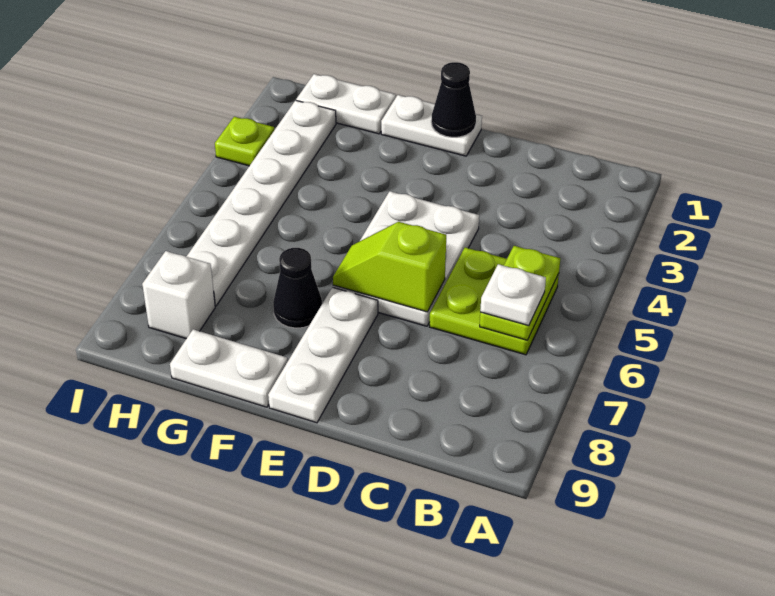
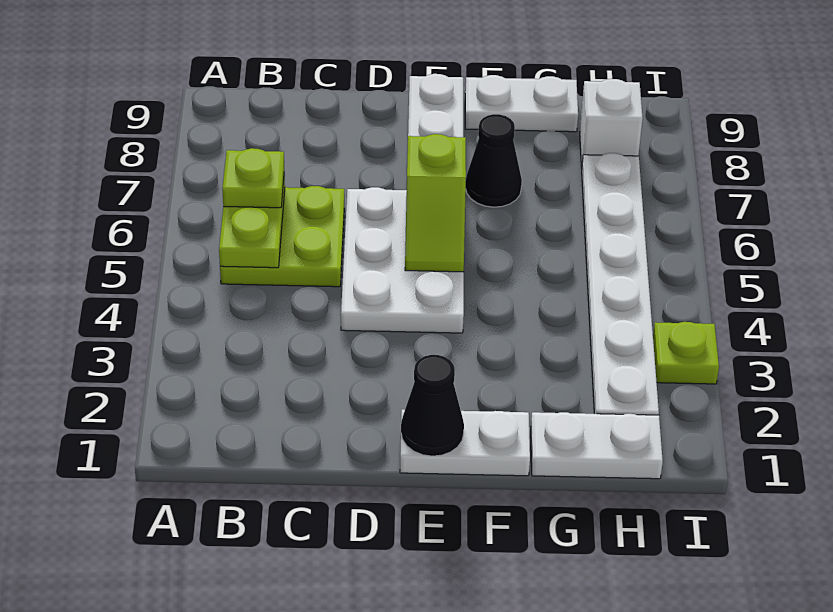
white 1x1 plate [480,264,546,326] -> lime 1x1 plate [222,148,284,208]
lime 1x2 slope [333,222,446,312] -> lime 1x2 slope turned to [405,134,466,272]

